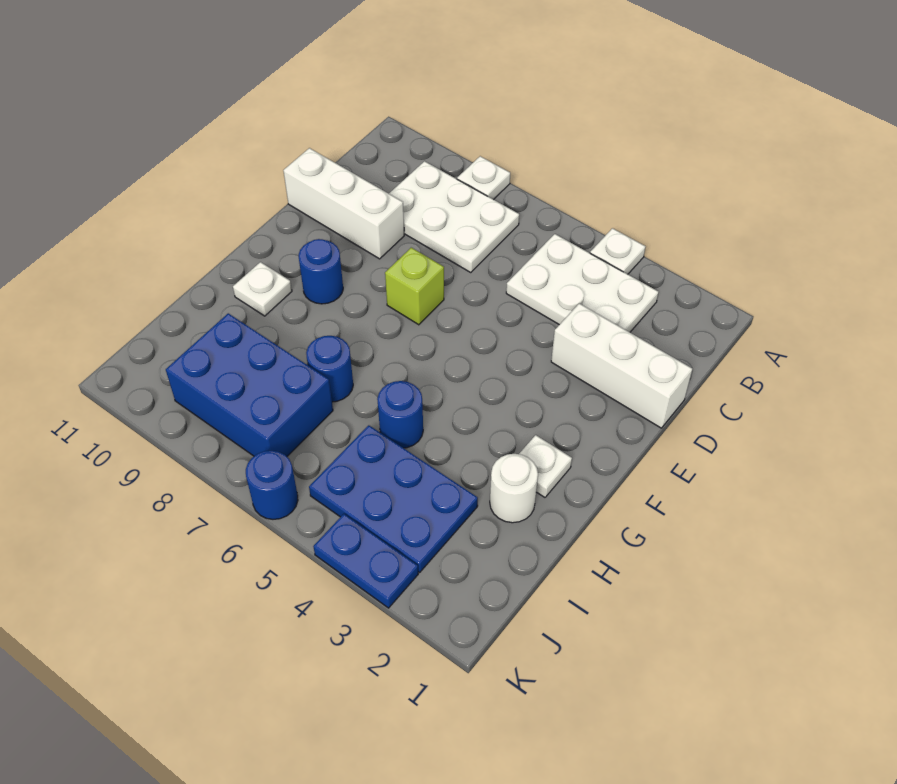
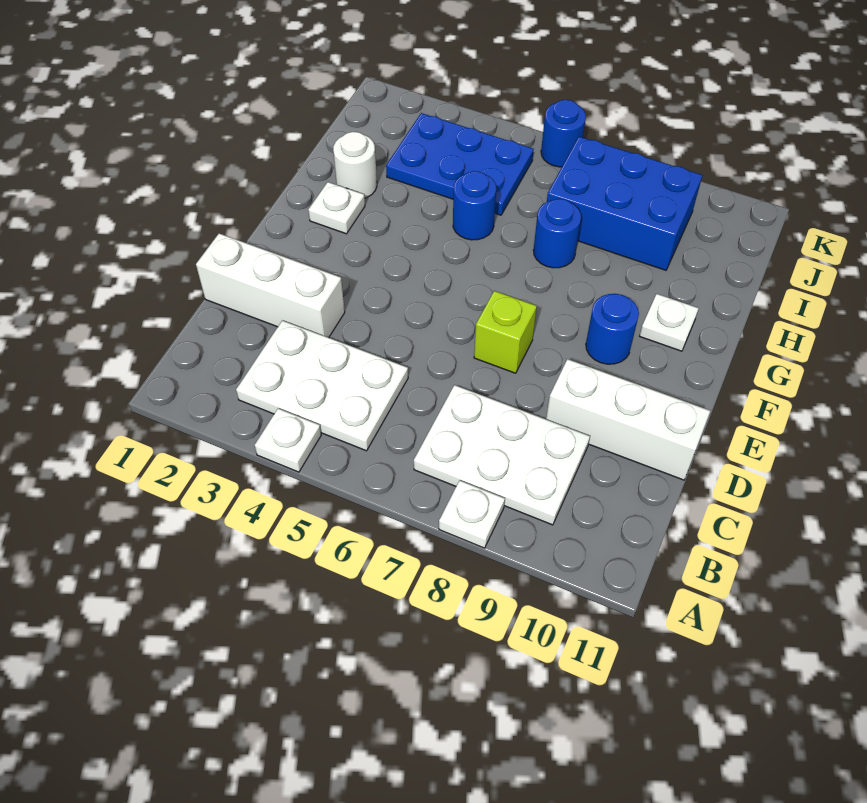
blue 1x2 plate [313,514,418,608] -> none

